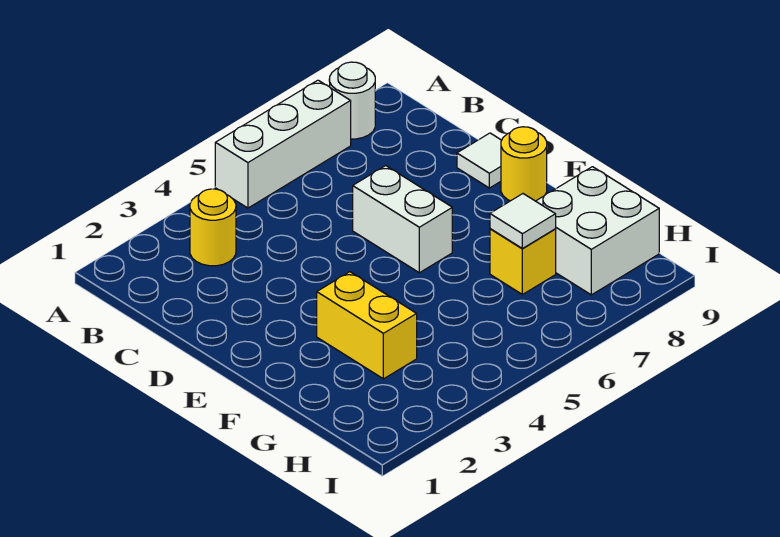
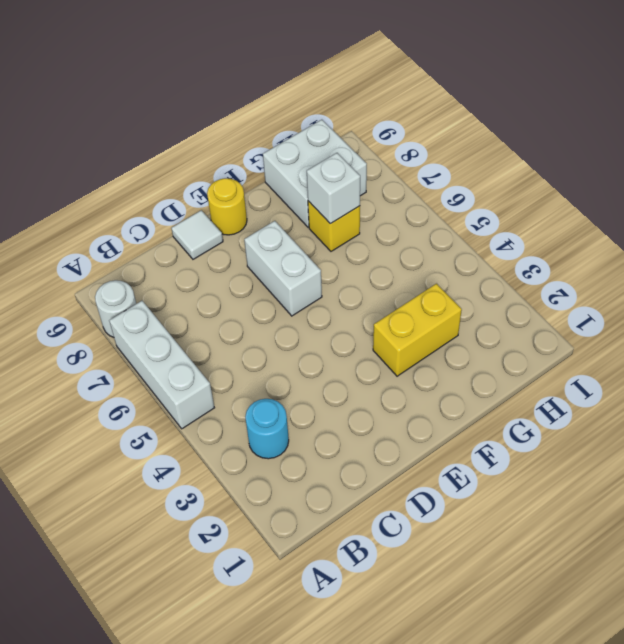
yellow 1x1 round brick [190,189,236,266] -> cyan 1x1 round brick [245,399,289,459]
white 1x2 brick [353,166,452,273] -> white 1x2 brick turned to [244,221,322,316]
white 1x1 tile [490,194,556,248] -> white 1x1 brick [307,153,360,224]

